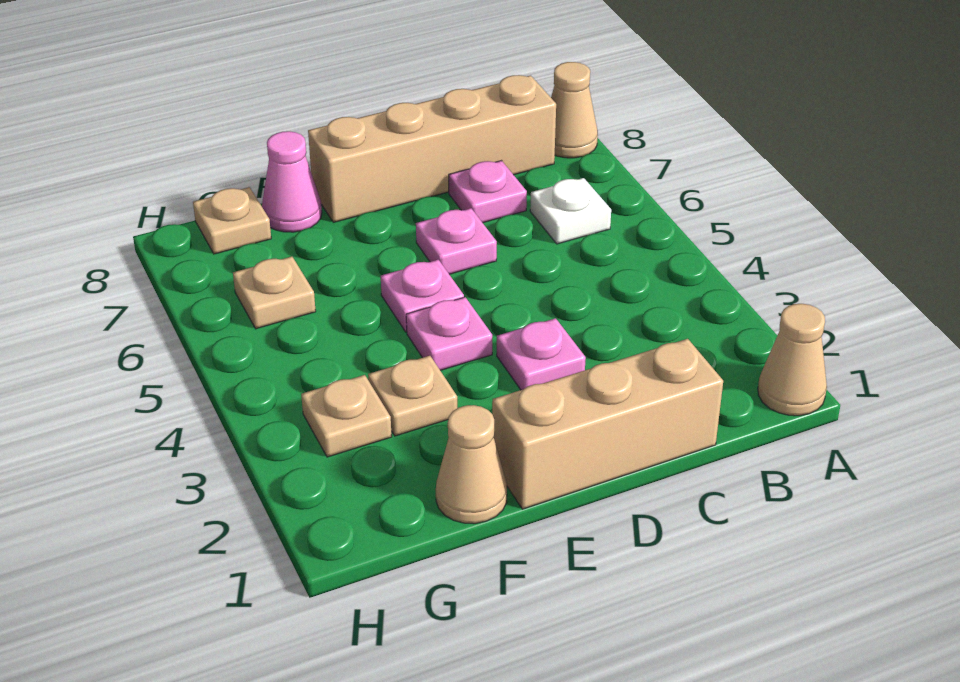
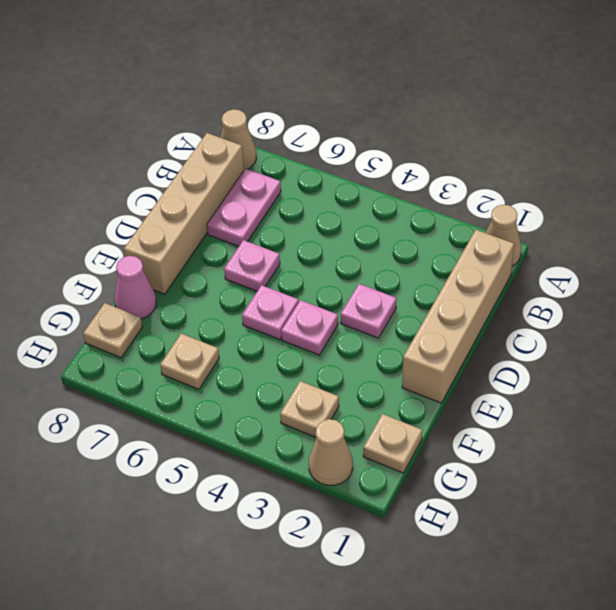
white 1x1 plate [530,178,611,244] -> none
tan 1x3 brick [492,339,723,509] -> tan 1x4 brick [402,230,514,403]
pink 1x1 plate [449,161,527,223] -> pink 1x2 plate [207,168,281,246]
tan 1x1 cone [436,405,507,524] -> tan 1x1 cone moved to [309,419,353,485]
tan 1x1 plate [368,356,457,436] -> tan 1x1 plate moved to [363,414,422,473]

